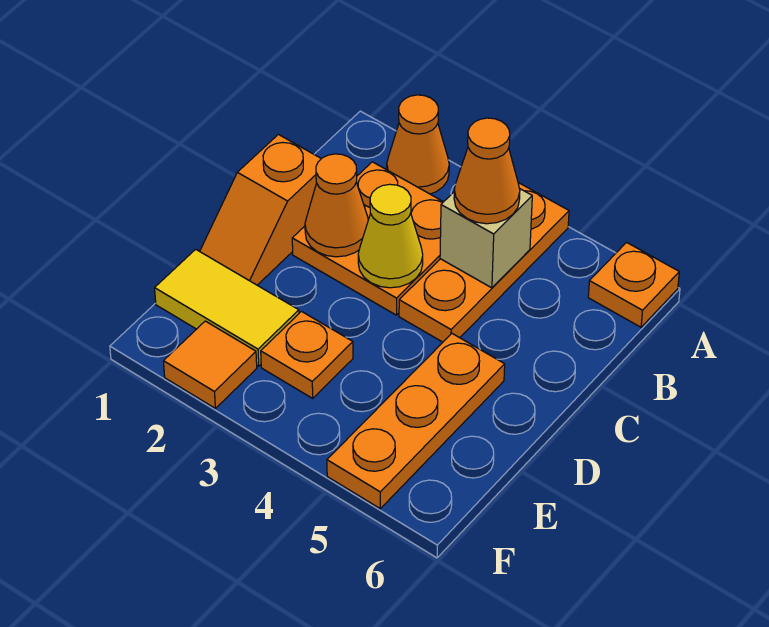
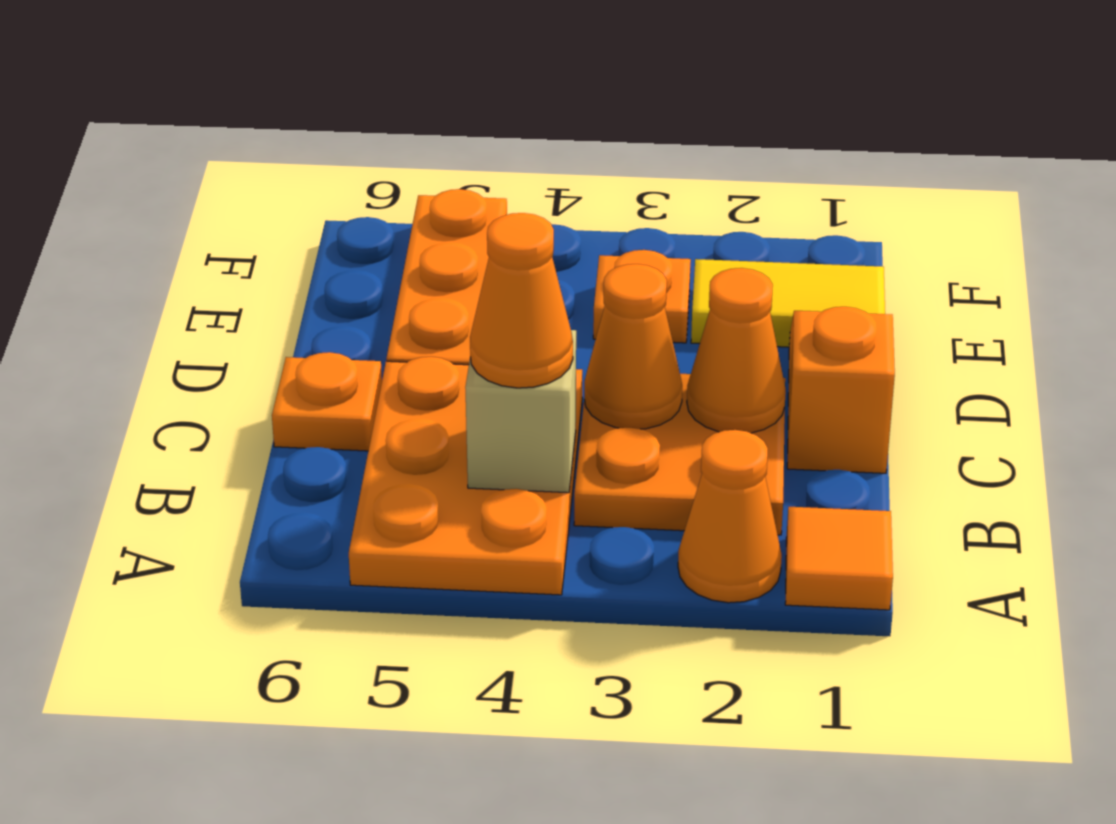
orange 1x3 plate [399,183,569,342] -> orange 2x3 plate [349,357,582,595]
orange 1x1 plate [588,242,679,327] -> orange 1x1 plate moved to [272,352,382,451]
yellow 1x1 cone [358,184,423,288] -> orange 1x1 cone [584,264,682,429]
orange 1x1 tile [164,321,257,408] -> orange 1x1 tile moved to [785,507,893,610]

